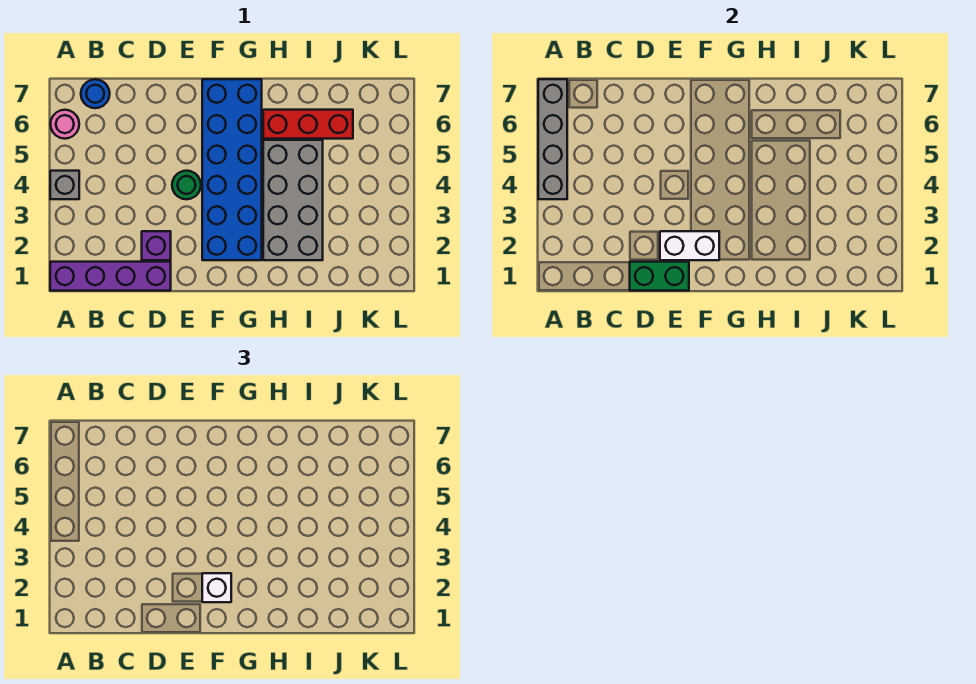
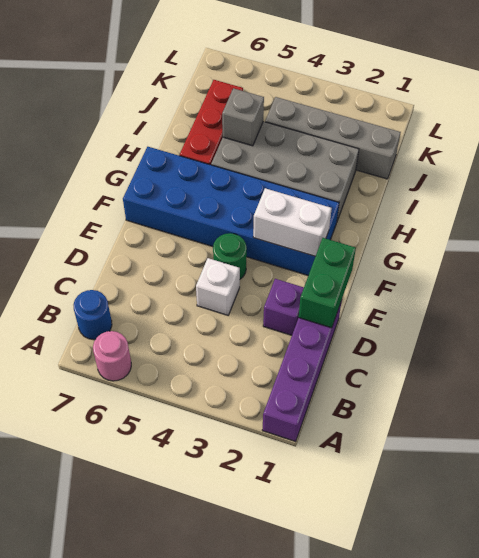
grey 1x1 brick [50,171,79,199] -> grey 1x1 brick moved to [222,88,264,146]
grey 1x4 brick [538,79,567,199] -> grey 1x4 brick moved to [265,97,401,179]
white 1x2 brick [660,231,719,260] -> white 1x2 brick turned to [253,188,332,256]
white 1x1 brick [202,573,231,602] -> white 1x1 brick moved to [196,258,240,315]

